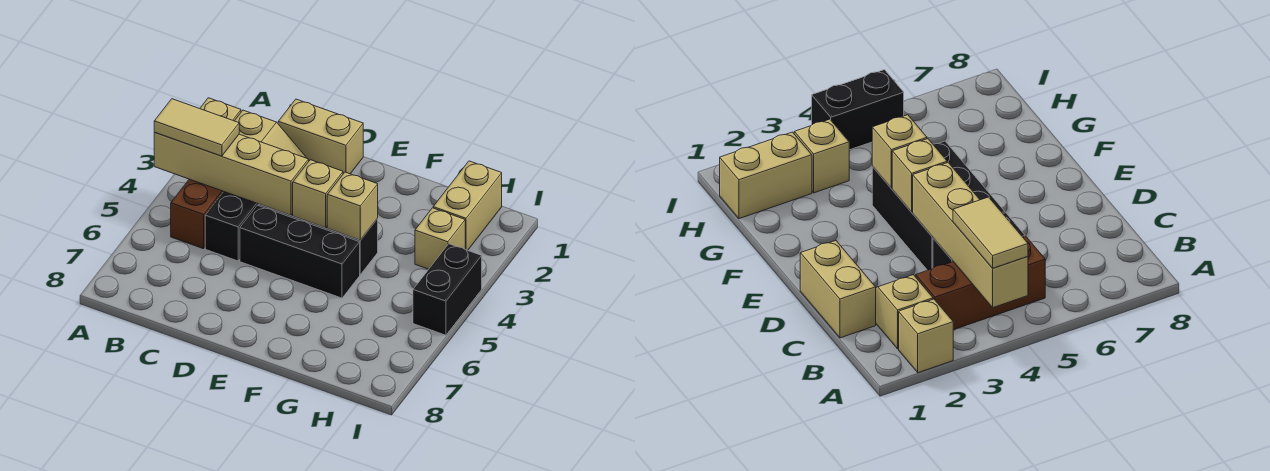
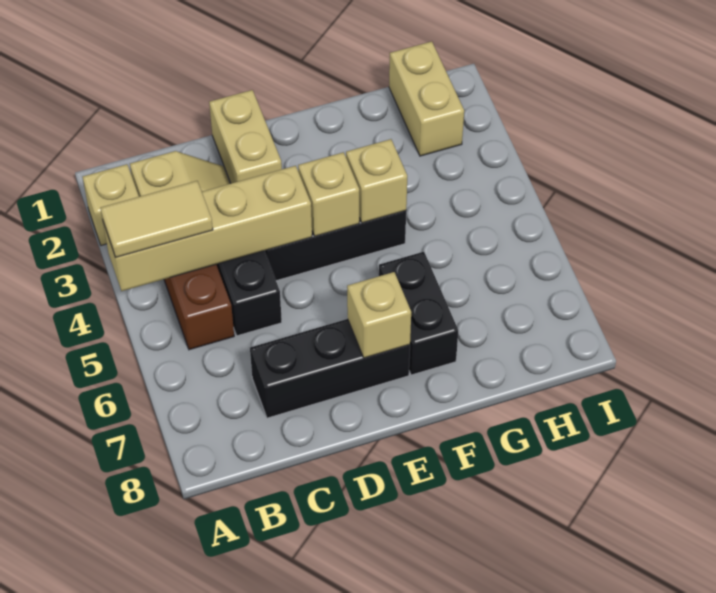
tan 1x2 brick [278,99,363,174] -> tan 1x2 brick turned to [209,90,282,183]
black 1x3 brick [240,205,360,298] -> black 1x3 brick moved to [250,319,410,418]
tan 1x1 brick [415,208,465,269] -> tan 1x1 brick moved to [347,272,411,358]
black 1x2 brick [413,244,482,335] -> black 1x2 brick moved to [379,252,458,375]

